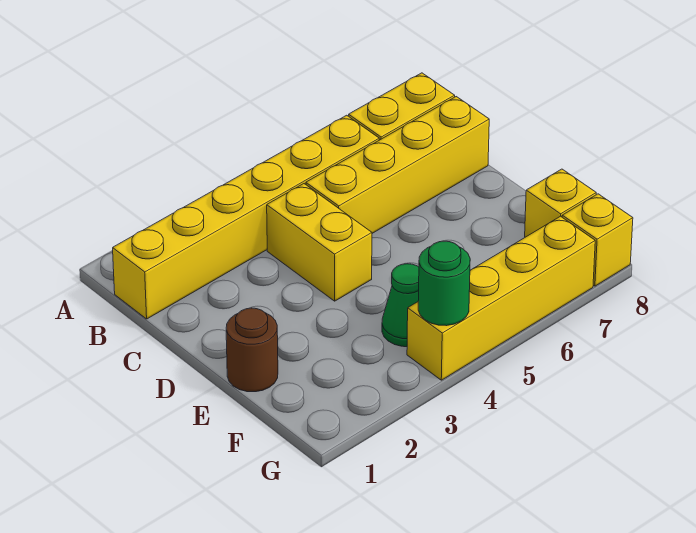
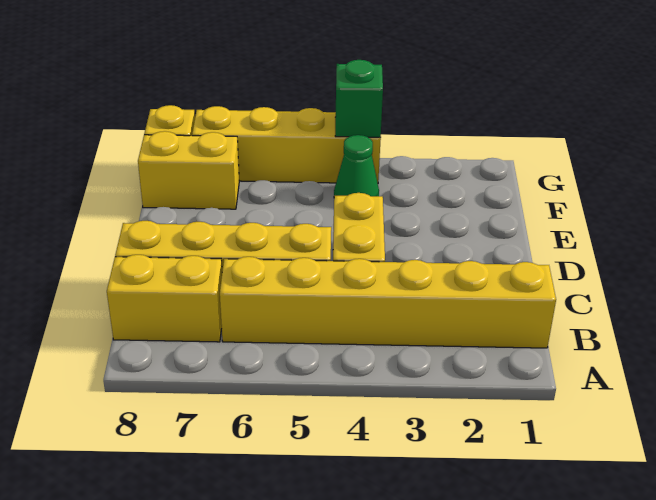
brown 1x1 round brick [226,308,278,392] -> none
yellow 1x1 brick [525,169,596,237] -> yellow 1x2 brick [138,131,239,209]
green 1x1 round brick [418,241,470,326] -> green 1x1 brick [335,60,383,137]

